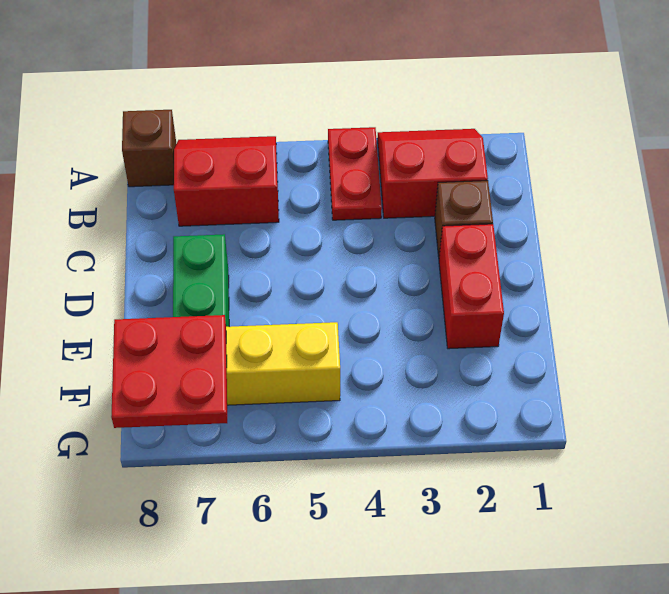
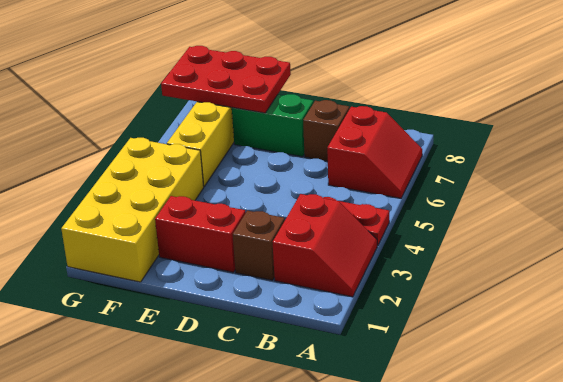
brown 1x1 brick [122,110,176,187] -> brown 1x1 brick moved to [303,100,349,161]
none -> yellow 2x4 brick [61,138,204,282]
red 2x2 plate [111,315,227,428] -> red 2x3 plate [161,46,291,113]

